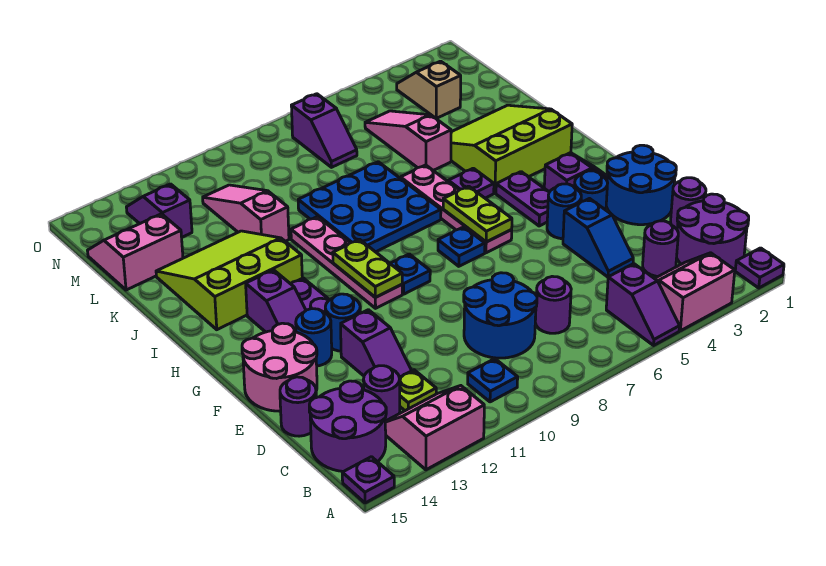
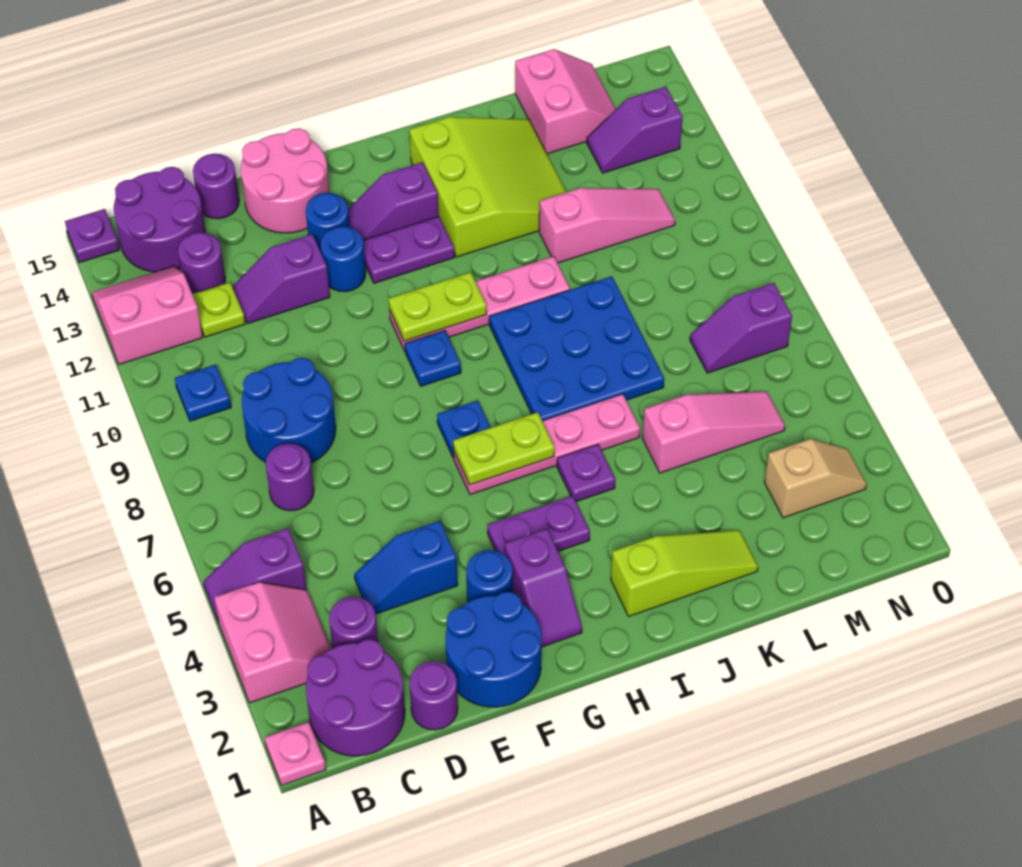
purple 1x1 plate [735,248,784,288] -> pink 1x1 plate [265,722,326,786]
pink 2x2 slope [385,386,484,470] -> pink 2x2 slope turned to [92,266,203,364]
blue 1x1 round brick [547,184,581,239] -> none
lime 3x3 slope [451,105,572,193] -> lime 1x3 slope [611,530,758,617]
purple 1x2 slope [126,184,192,237] -> purple 1x2 slope turned to [587,87,682,173]

